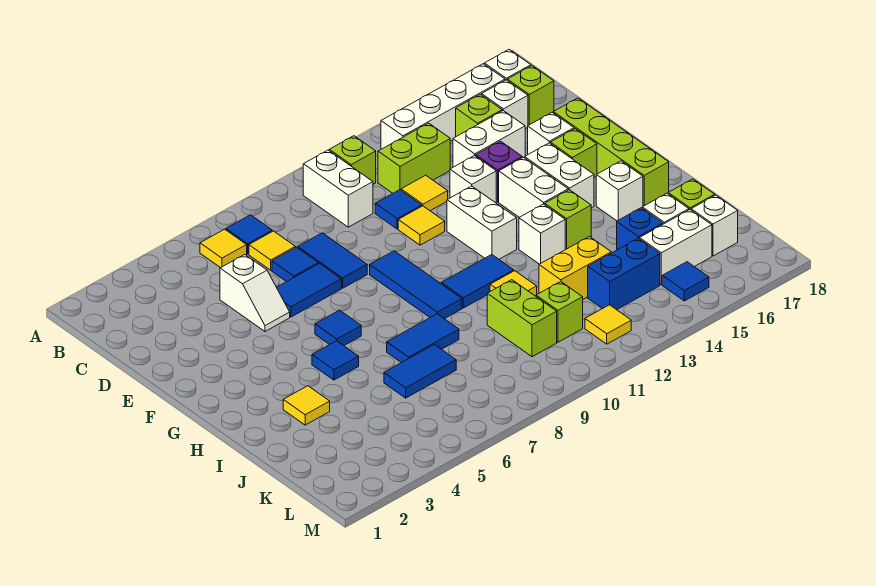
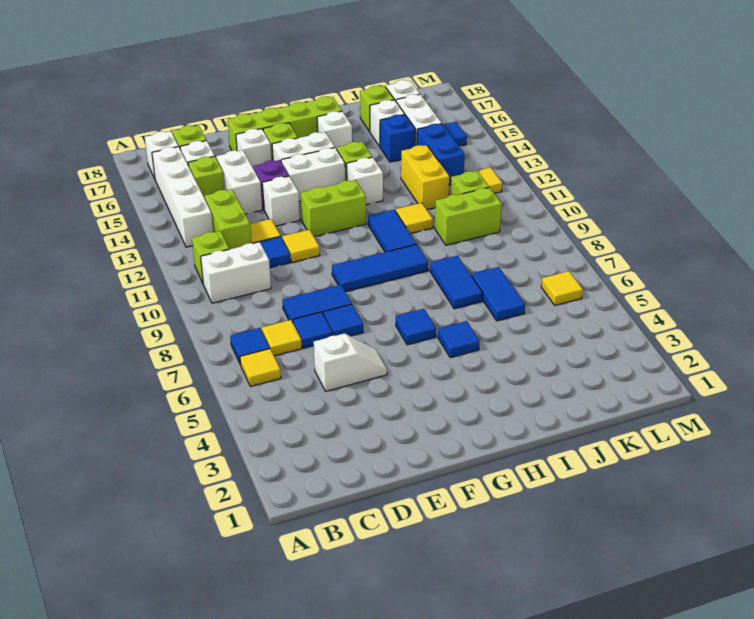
blue 1x2 tile [276,263,341,317] -> blue 1x1 tile [323,304,363,336]
white 1x2 brick [447,186,517,259] -> lime 1x2 brick [300,180,366,237]
yellow 1x1 tile [283,386,330,425] -> yellow 1x1 tile moved to [541,271,583,305]

